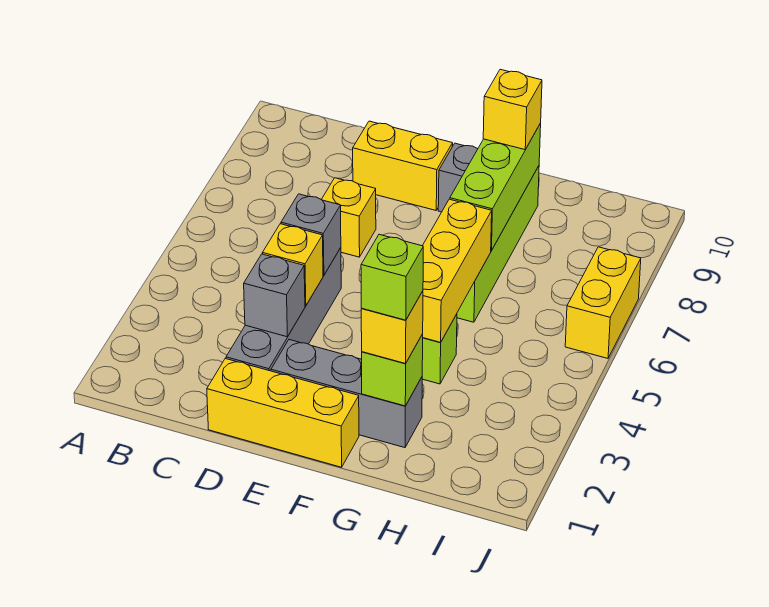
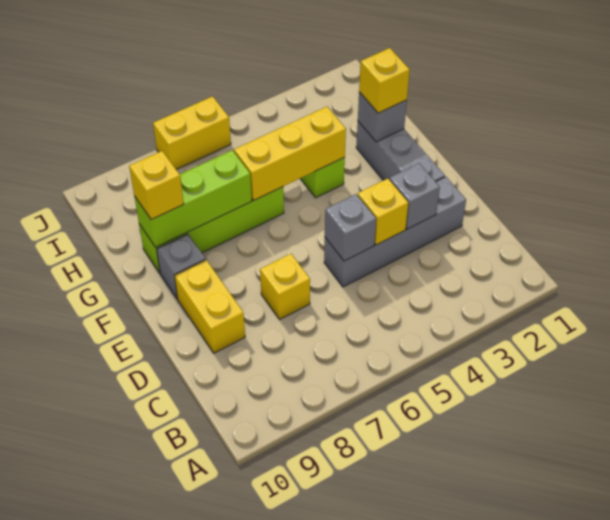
yellow 1x3 brick [207,359,359,467] -> none
lime 1x1 brick [362,334,423,406] -> grey 1x1 brick [358,92,407,142]
lime 1x1 brick [361,234,423,320] -> none

